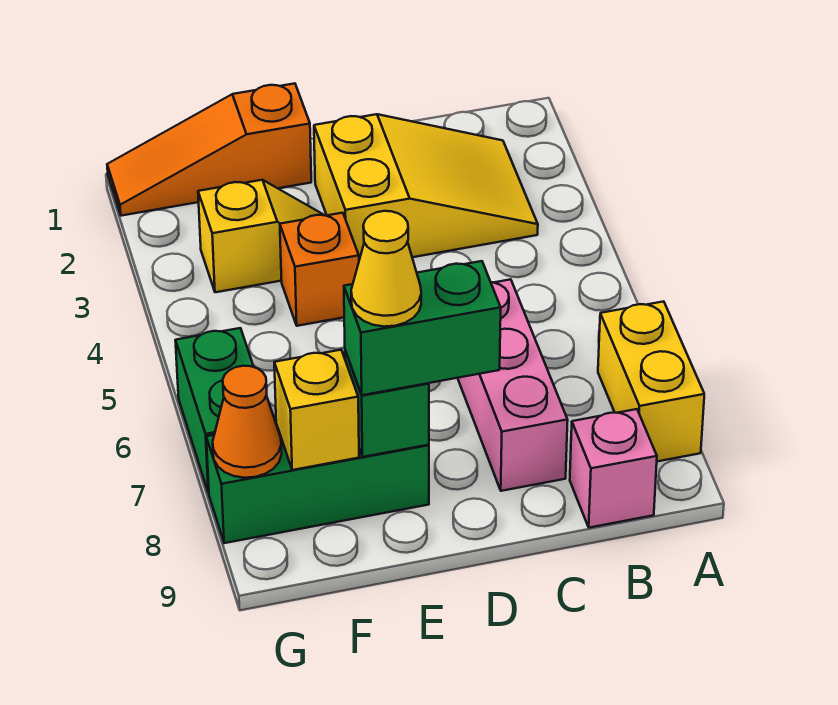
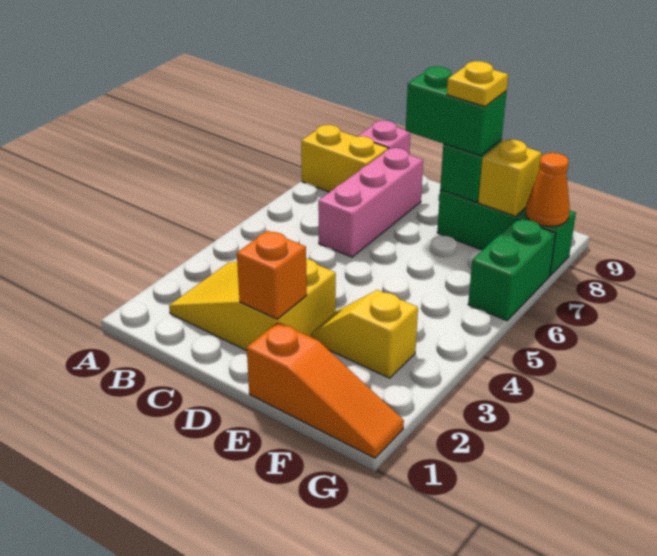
yellow 1x2 brick [598,301,704,461] -> yellow 1x2 brick turned to [301,125,388,192]
orange 1x1 brick [280,213,359,326] -> orange 1x1 brick moved to [237,231,307,319]
yellow 1x1 cone [351,211,421,327] -> yellow 1x1 plate [447,61,508,106]

